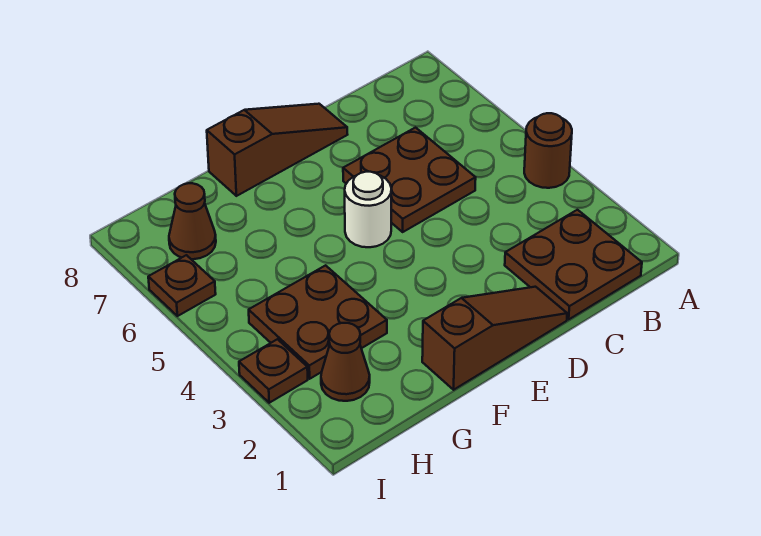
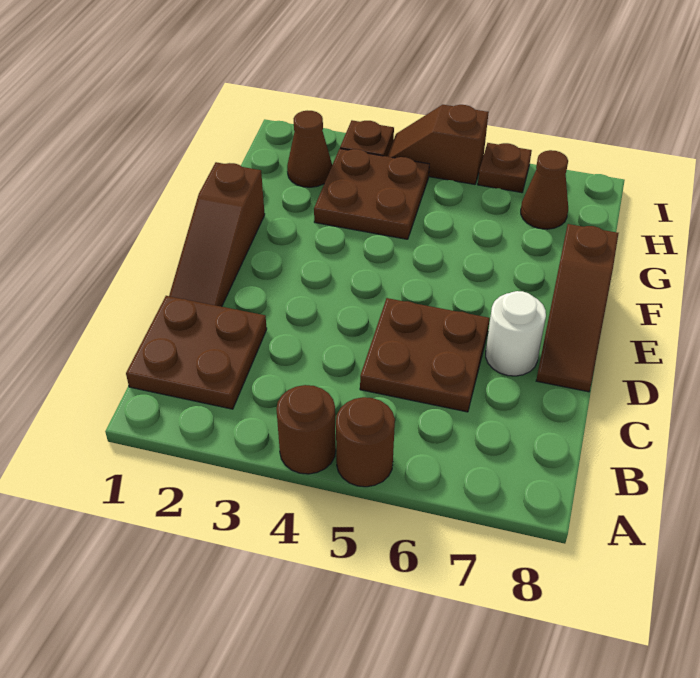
none -> brown 1x1 round brick [336,397,395,487]
white 1x1 round brick [345,172,392,247] -> white 1x1 round brick moved to [486,291,546,376]
none -> brown 1x2 slope [387,105,489,184]

